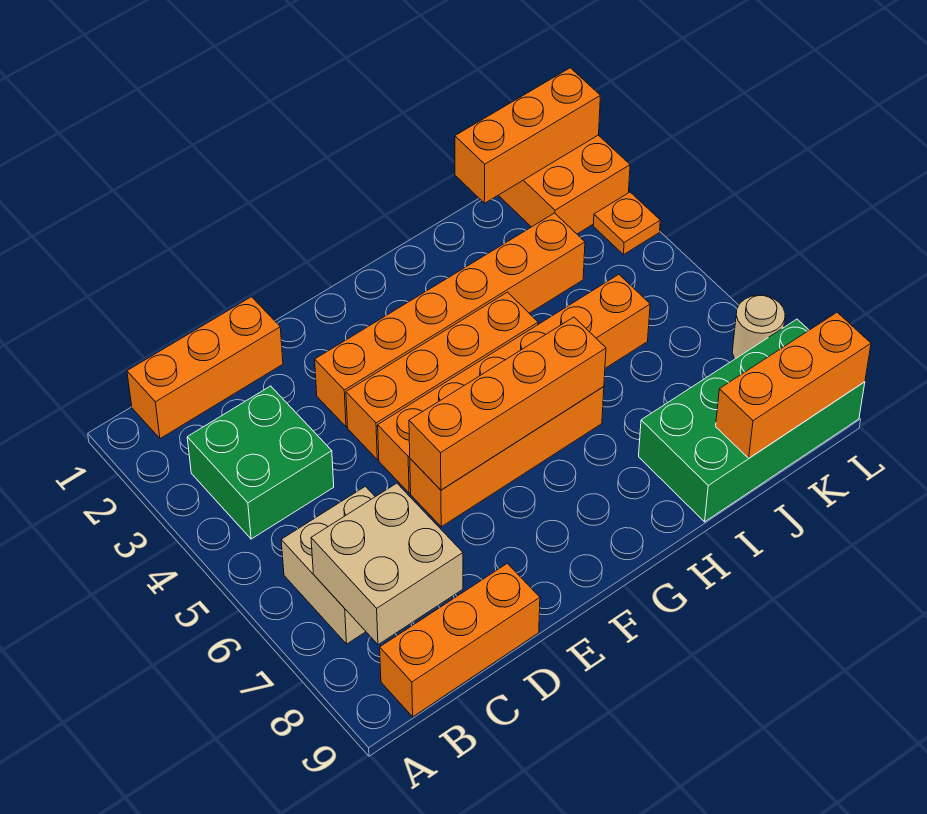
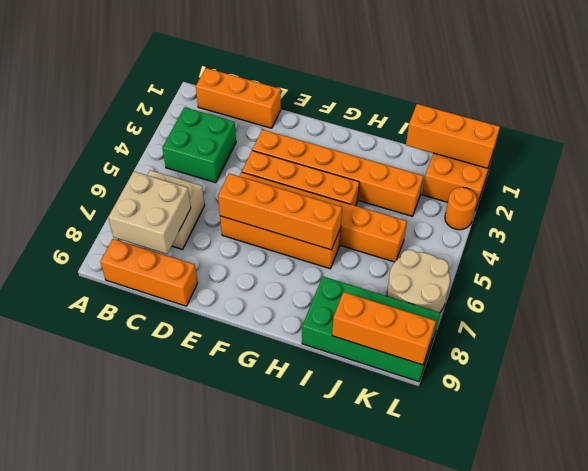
orange 1x1 plate [593,192,660,255] -> orange 1x1 round brick [445,187,477,230]
tan 1x1 round brick [732,295,785,359] -> tan 2x2 round brick [387,250,450,313]

